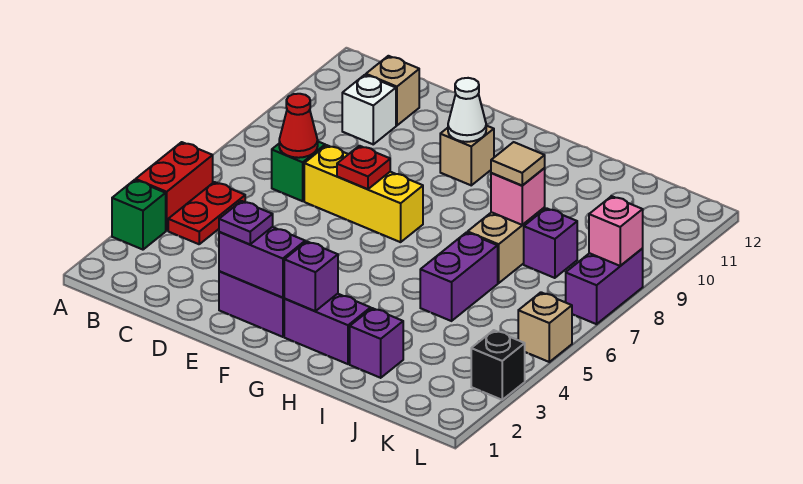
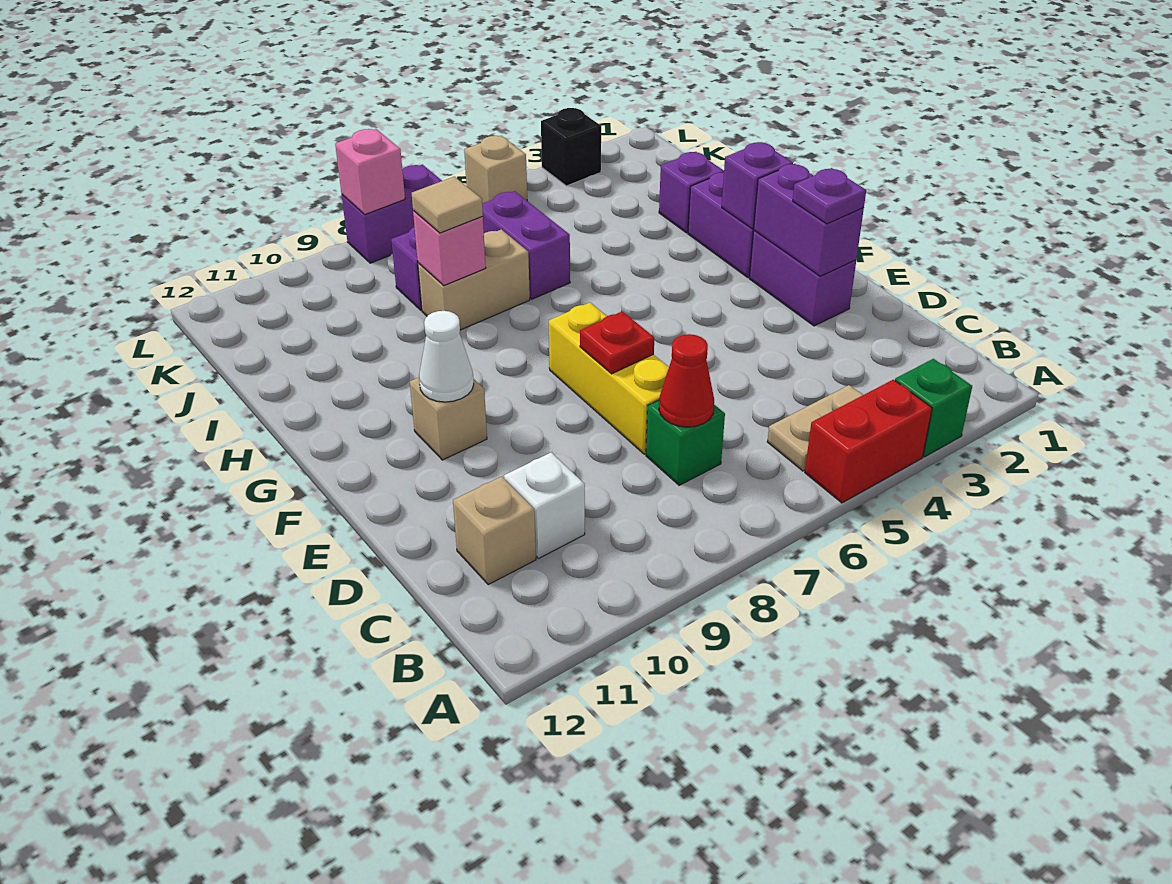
red 1x2 plate [168,182,245,244] -> tan 1x2 plate [767,385,863,471]
purple 1x2 brick [420,232,498,321] -> purple 1x2 brick turned to [482,191,570,299]

